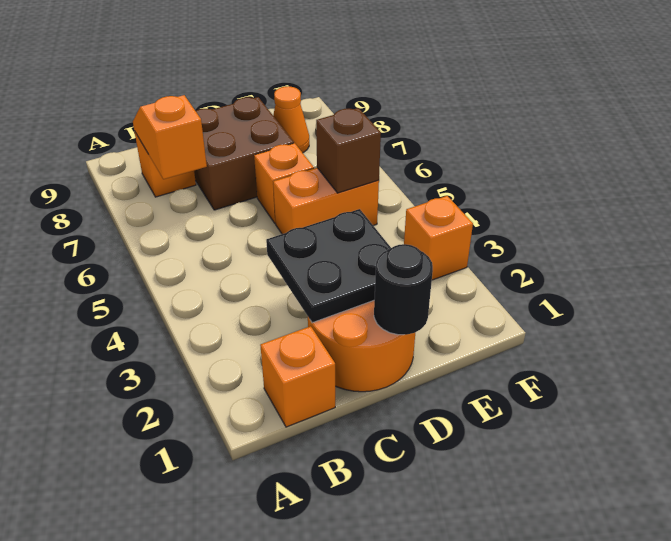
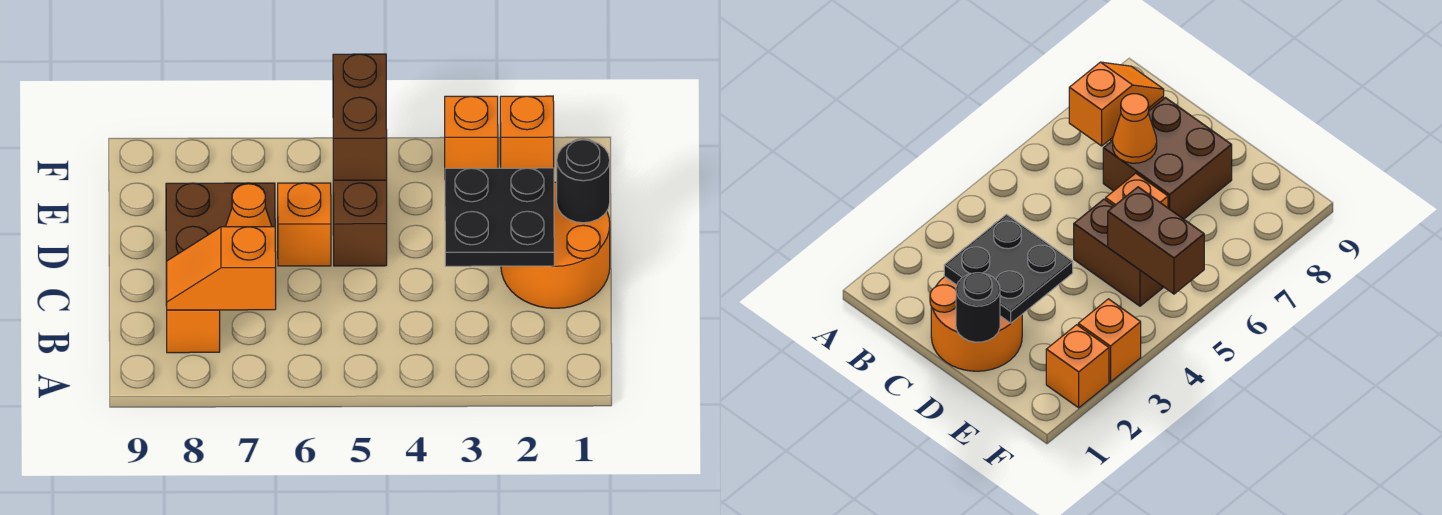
orange 1x1 brick [260,326,335,427] -> orange 1x1 brick moved to [500,96,554,168]
orange 1x2 brick [273,168,379,234] -> brown 1x2 brick [333,180,387,266]
brown 1x1 brick [316,108,381,193] -> brown 1x2 brick [333,54,387,180]
orange 1x1 cone [273,86,309,153] -> orange 1x1 cone moved to [226,184,272,227]

